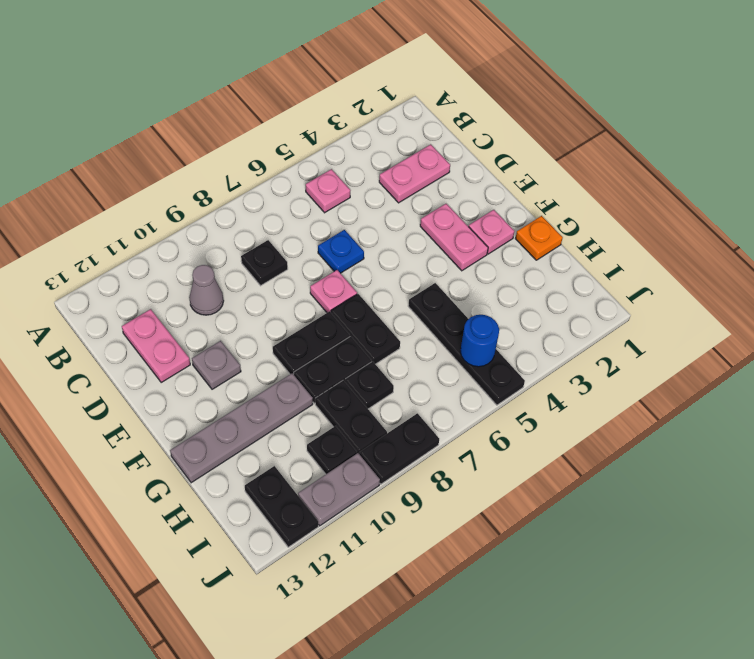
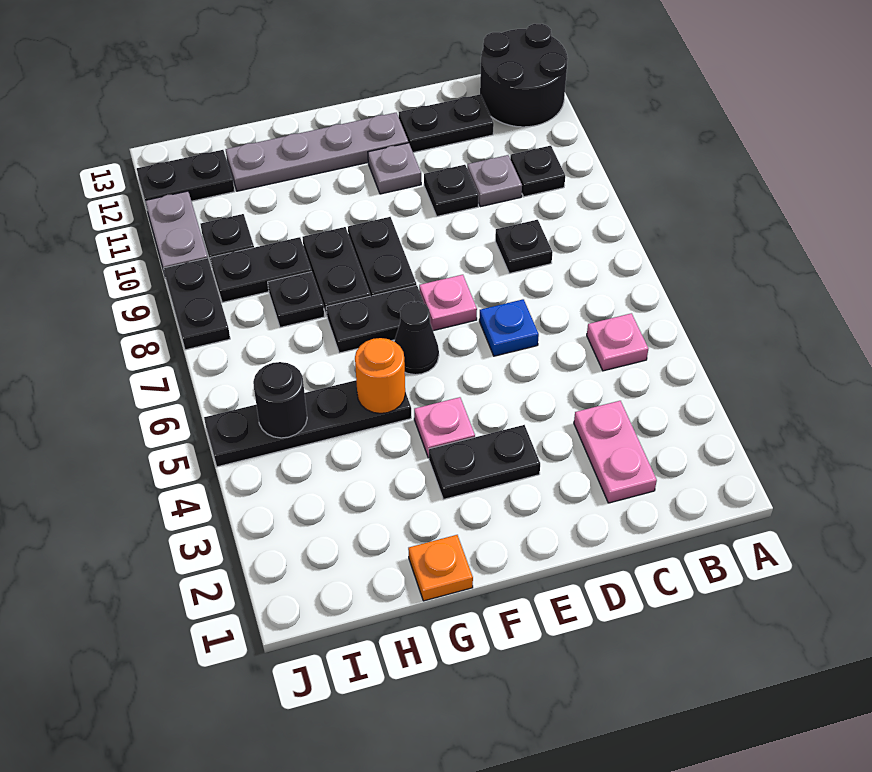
none -> black 2x2 round brick [480,24,568,127]
none -> black 1x1 plate [510,146,565,197]
grey 1x1 cone [189,265,224,315] -> grey 1x1 plate [467,155,522,207]
pink 1x2 plate [122,309,190,382] -> black 1x2 plate [399,94,494,153]
none -> black 1x1 plate [424,165,479,216]
pink 1x2 plate [420,204,488,271] -> black 1x2 plate [429,425,540,499]
pink 1x1 plate [469,210,515,254] -> pink 1x1 plate moved to [414,397,475,458]
none -> black 1x1 cone [394,302,439,375]
none -> orange 1x1 round brick [355,338,405,413]
grey 1x4 plate [170,373,313,483] -> grey 1x4 plate turned to [226,113,408,191]
blue 1x1 round brick [460,315,499,367] -> black 1x1 round brick [253,362,307,438]

